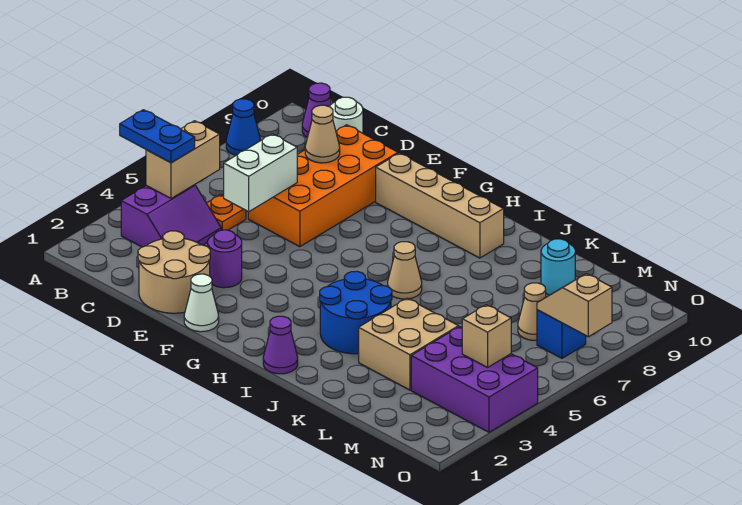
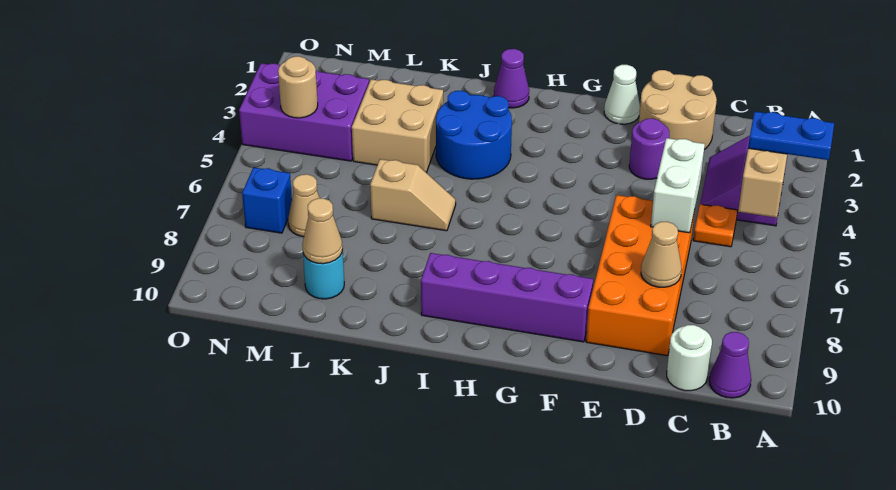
blue 1x1 cone [226,99,260,155] -> none
tan 1x4 brick [376,153,504,258] -> purple 1x4 brick [421,253,593,342]
tan 1x1 cone [388,242,422,299] -> tan 1x1 cone moved to [302,198,343,264]
tan 1x1 brick [462,305,511,367] -> tan 1x1 round brick [278,56,318,118]
tan 1x2 slope [537,274,612,337] -> tan 1x2 slope moved to [370,159,456,231]

